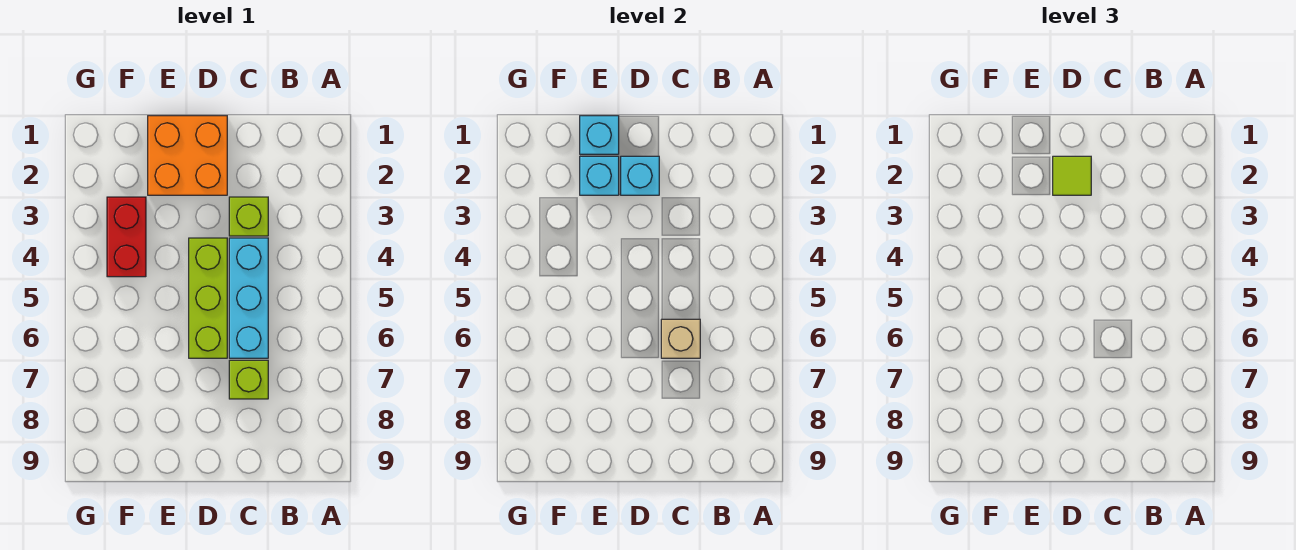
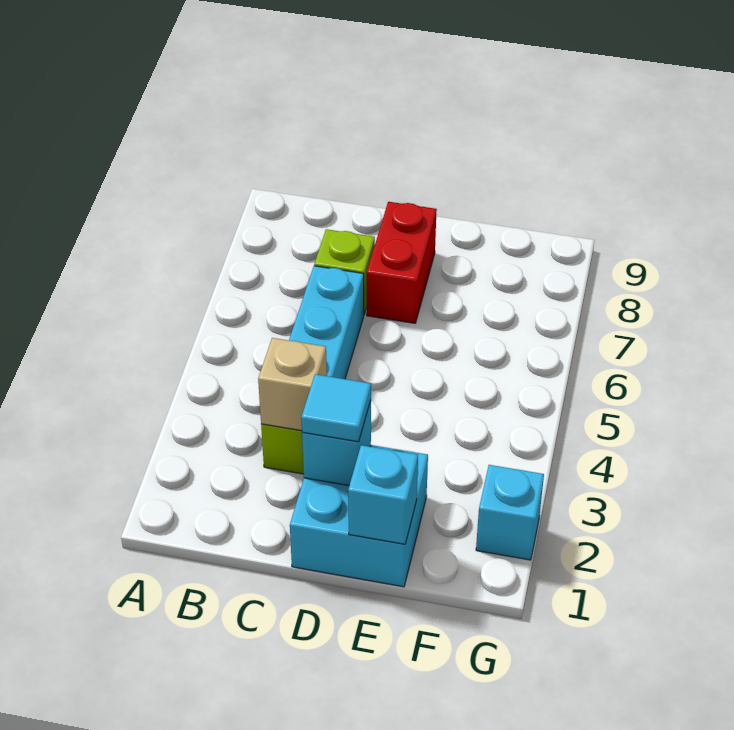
tan 1x1 brick [661,319,700,358] -> tan 1x1 brick moved to [258,338,327,431]
orange 2x2 brick [148,116,227,195] -> cyan 2x2 brick [290,445,428,587]
lime 1x1 tile [1053,156,1091,195] -> cyan 1x1 tile [301,374,371,442]
lime 1x3 brick [189,238,227,358] -> none
cyan 1x1 brick [580,156,619,195] -> cyan 1x1 brick moved to [476,465,544,560]
red 1x2 brick [107,197,146,277] -> red 1x2 brick moved to [367,202,437,323]

